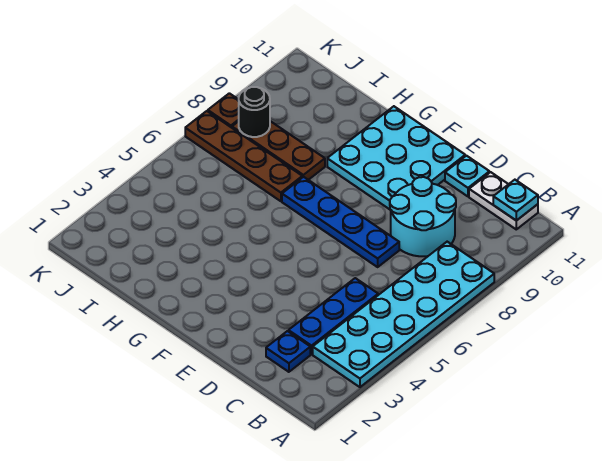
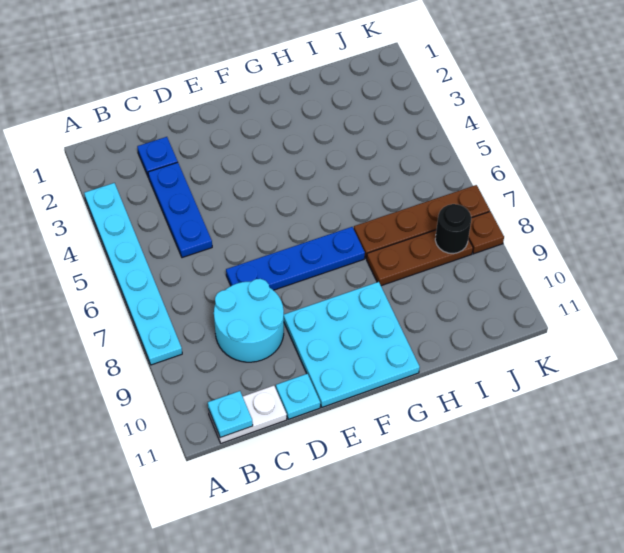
cyan 2x6 plate [313,242,494,387] -> cyan 1x6 plate [84,183,182,365]

